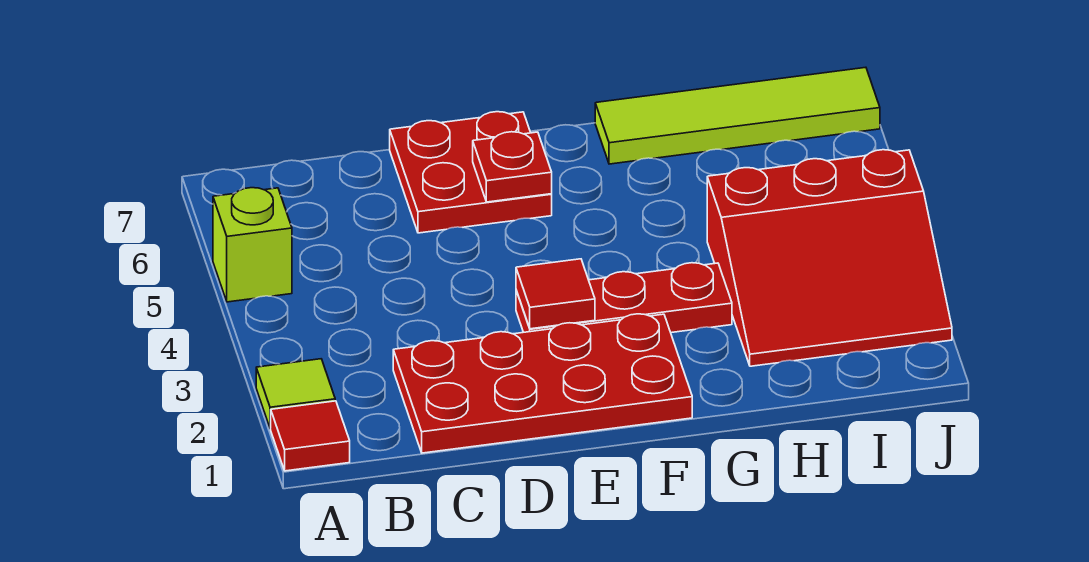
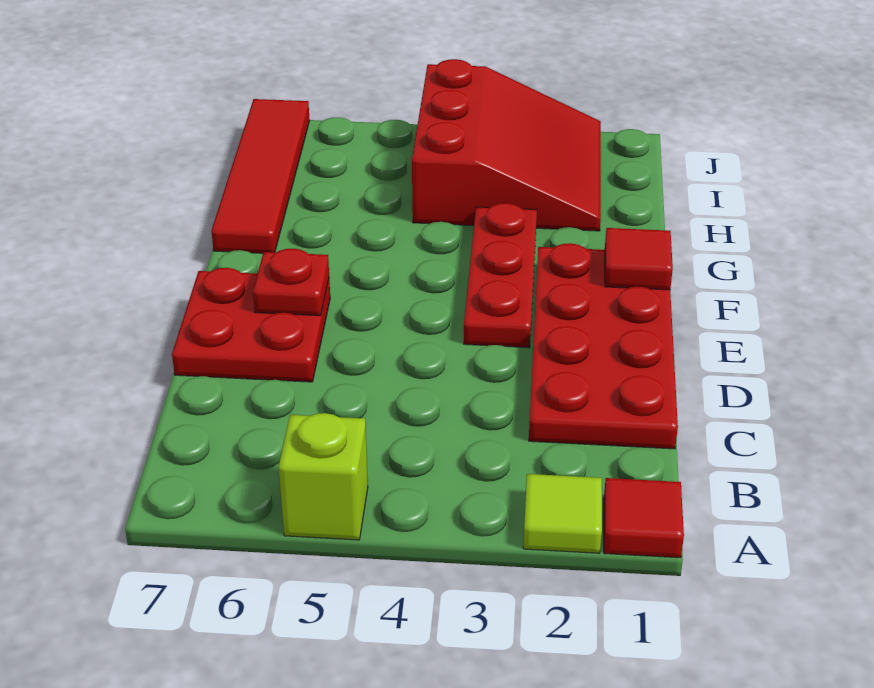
red 1x1 tile [516,259,595,329] -> red 1x1 tile moved to [605,228,673,290]
lime 1x4 tile [595,67,880,164] -> red 1x4 tile [211,99,310,253]

